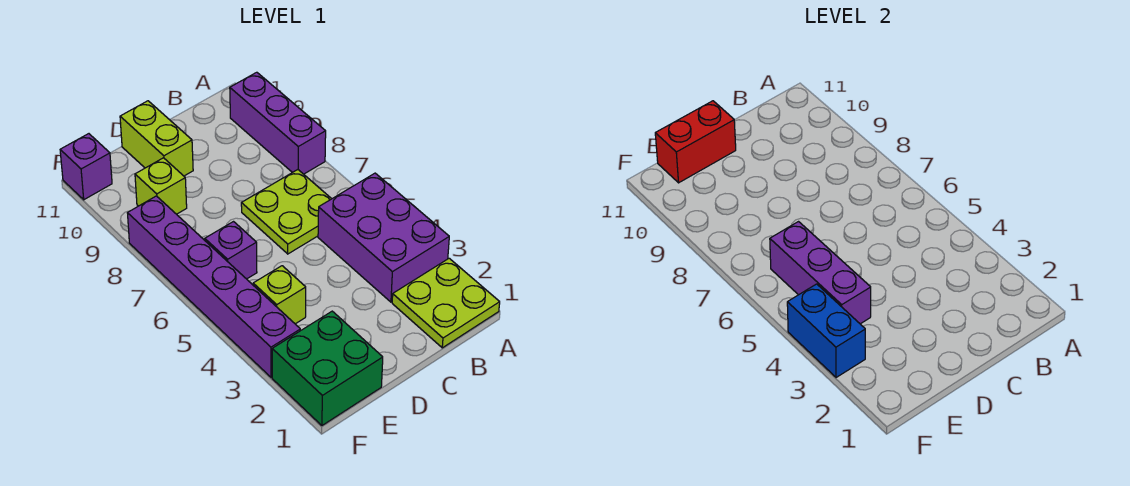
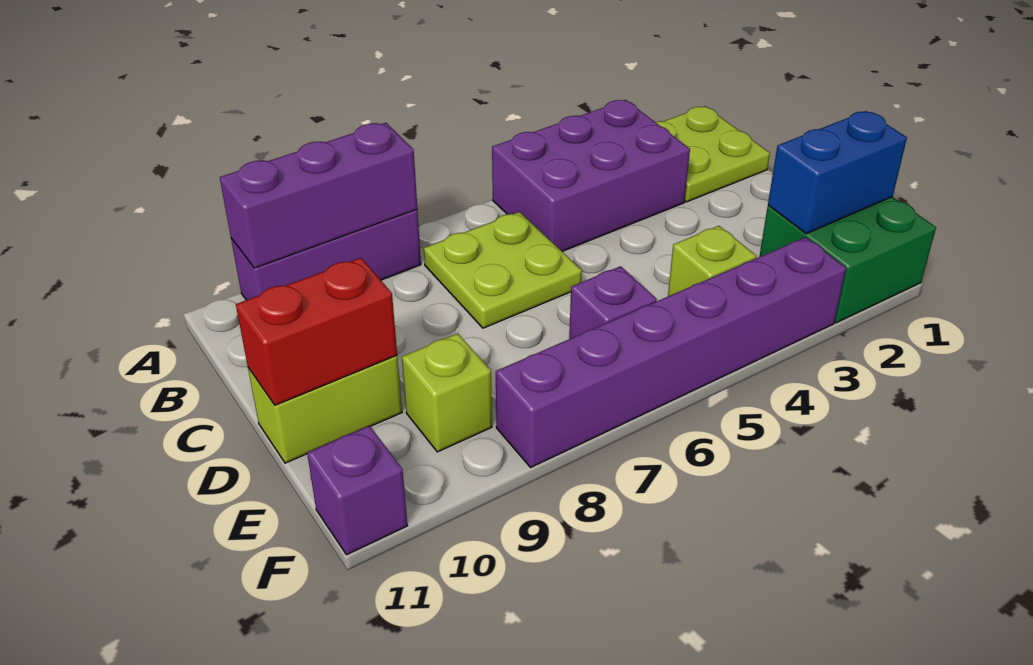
red 1x2 brick [655,101,736,183] -> red 1x2 brick turned to [236,258,397,405]
purple 1x3 brick [770,222,871,324] -> purple 1x3 brick moved to [220,123,417,268]
blue 1x2 brick [787,284,865,378] -> blue 1x2 brick moved to [768,111,907,234]

